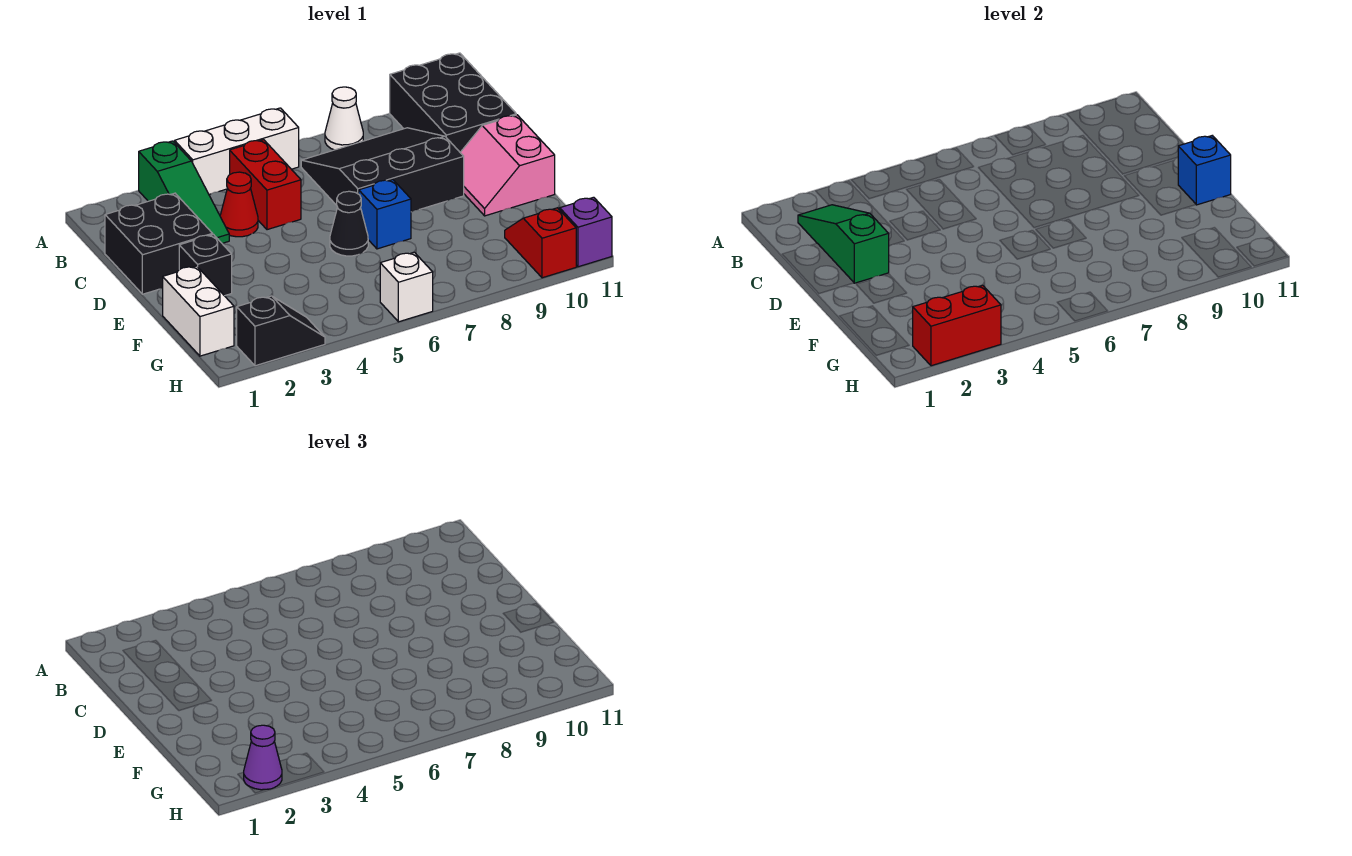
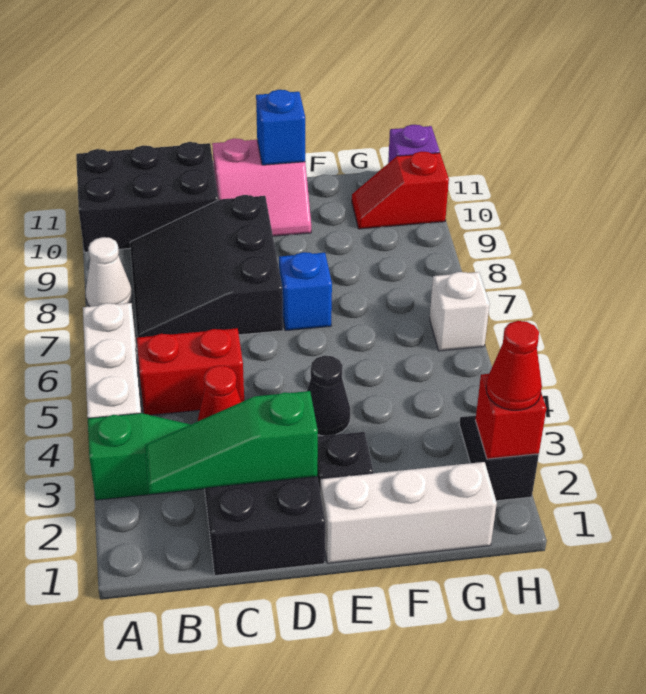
black 1x1 cone [330,191,368,256] -> black 1x1 cone moved to [307,356,350,436]
white 1x2 brick [163,266,234,356] -> white 1x3 brick [320,462,497,563]
red 1x2 brick [913,285,1001,366] -> red 1x1 brick [475,374,546,459]
purple 1x1 cone [244,725,282,790] -> red 1x1 cone [486,321,542,410]

